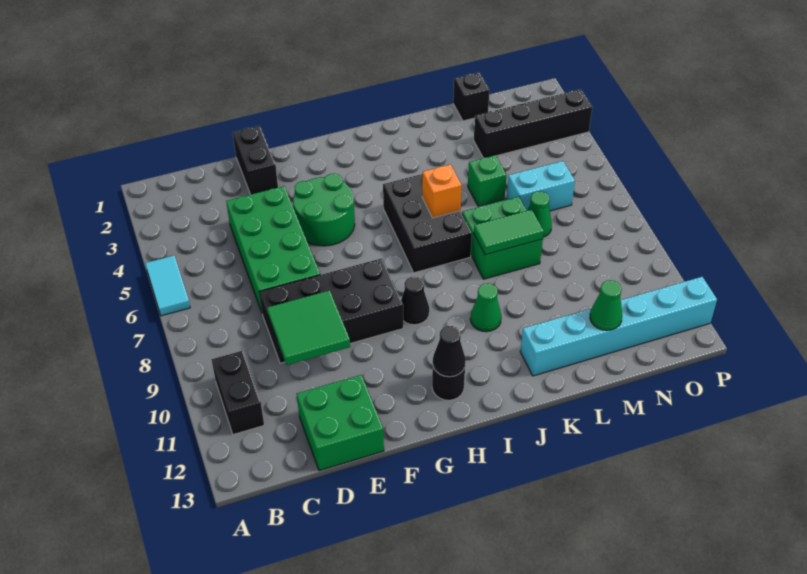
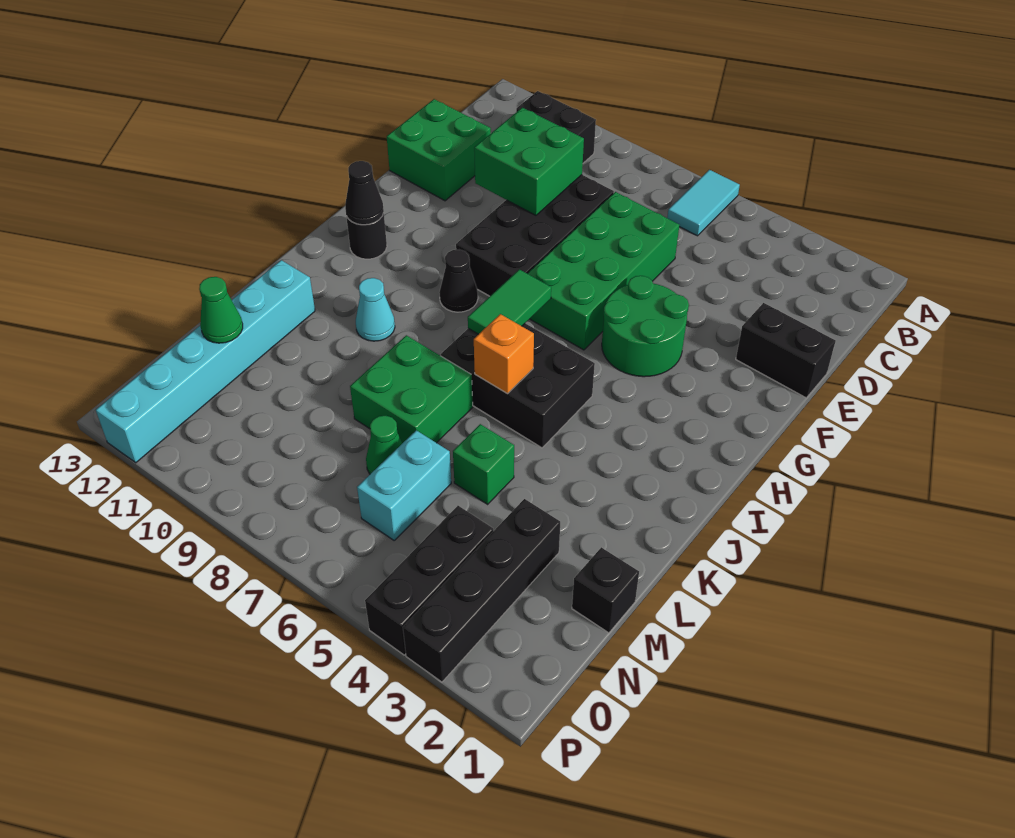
cyan 1x2 tile [145,256,190,316] -> cyan 1x2 tile turned to [667,170,740,236]
green 2x4 brick [226,186,320,312] -> green 2x4 brick turned to [527,192,679,350]
green 2x2 tile [267,290,350,365] -> green 2x2 brick [474,108,584,215]
green 1x1 cone [470,283,501,332] -> cyan 1x1 cone [356,278,395,341]
green 1x2 tile [474,210,544,255] -> green 1x2 tile moved to [468,269,551,334]
none -> black 1x3 brick [365,506,493,655]

